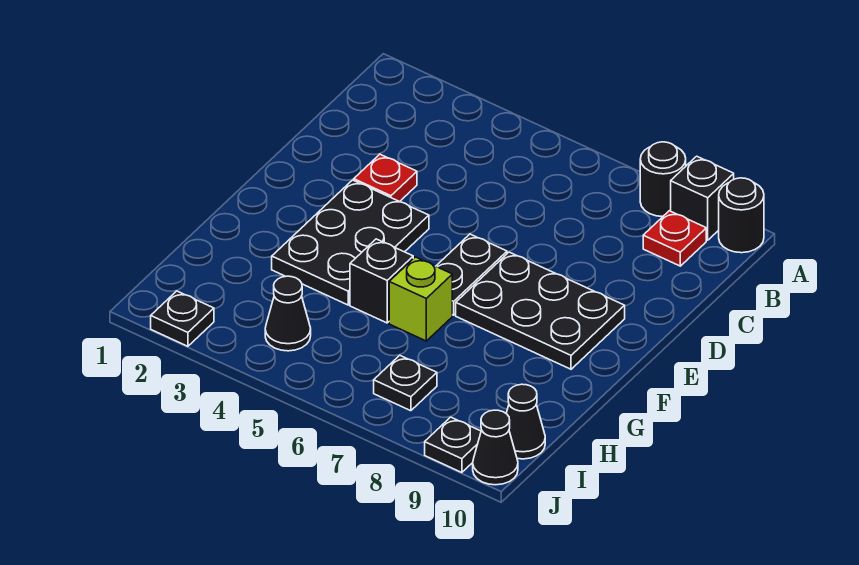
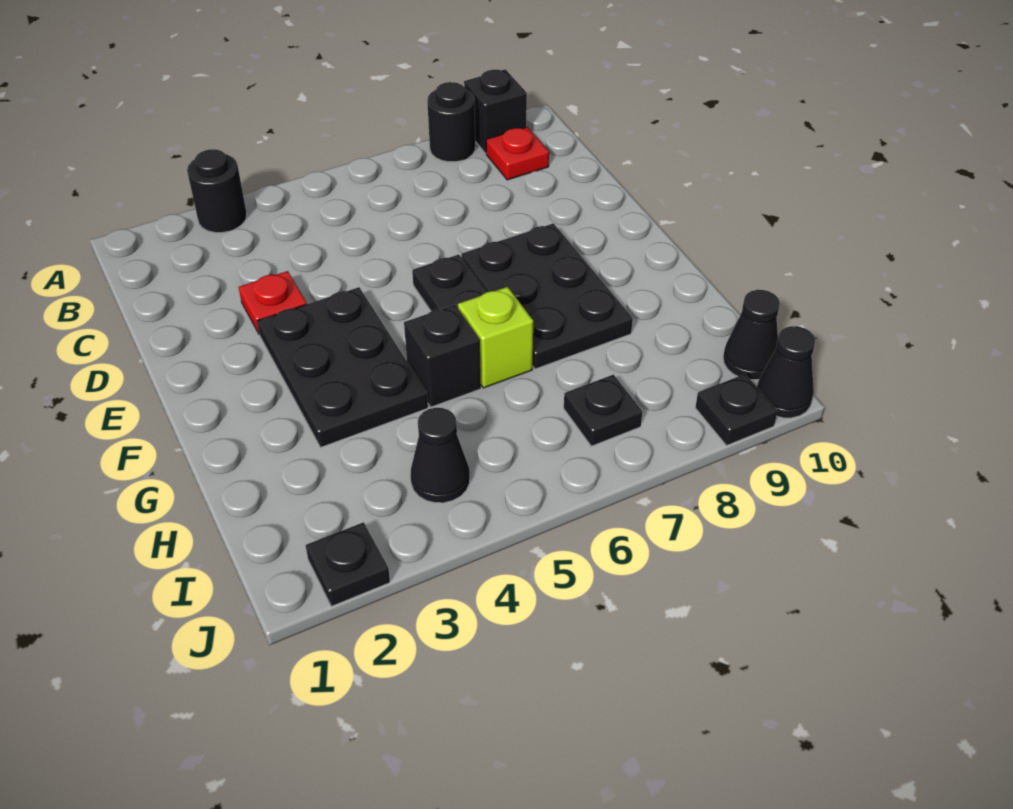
black 1x1 round brick [719,178,764,253] -> black 1x1 round brick moved to [187,149,247,233]
black 2x3 plate [456,252,625,369] -> black 2x3 plate turned to [461,223,633,369]

